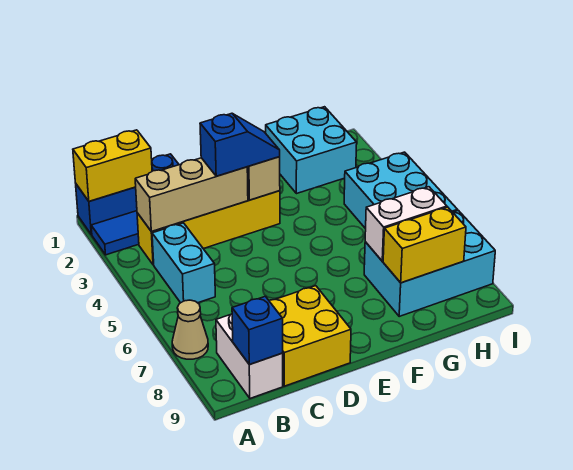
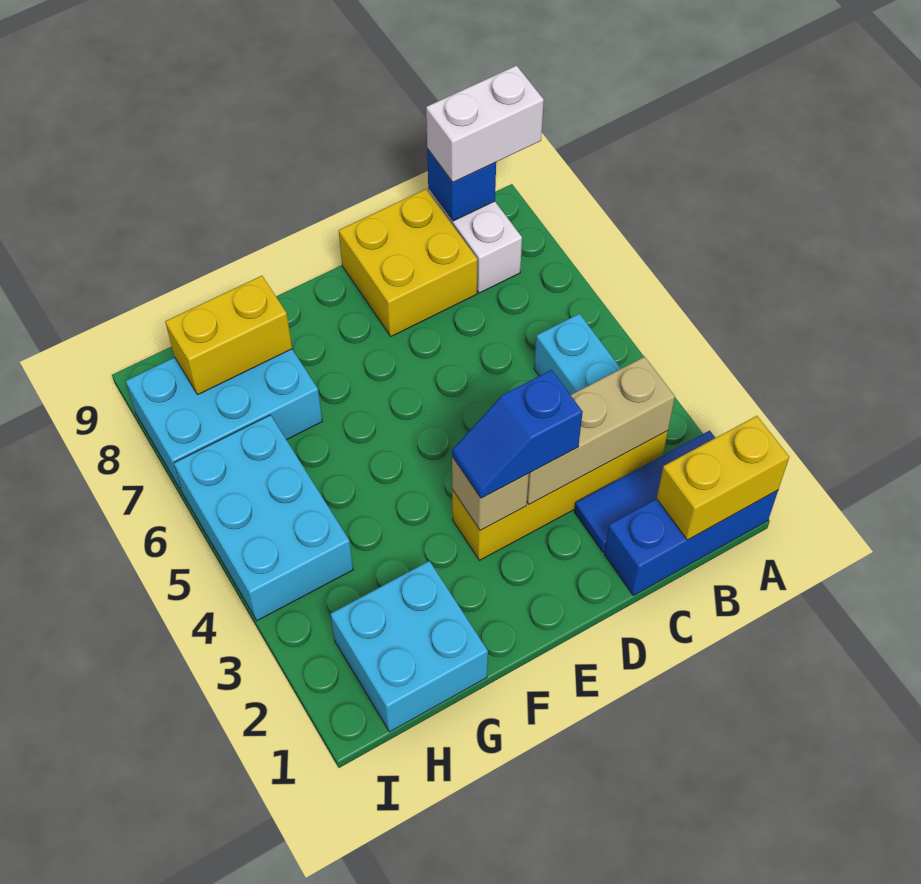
tan 1x1 cone [172,300,208,359] -> none
white 1x2 brick [365,187,447,261] -> white 1x2 brick moved to [426,66,544,182]

